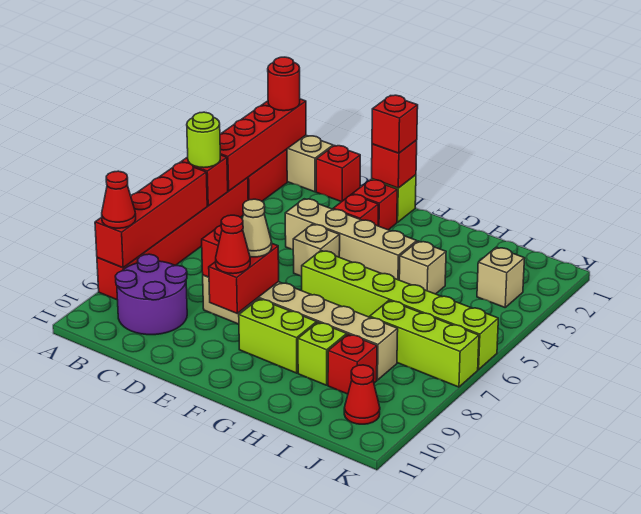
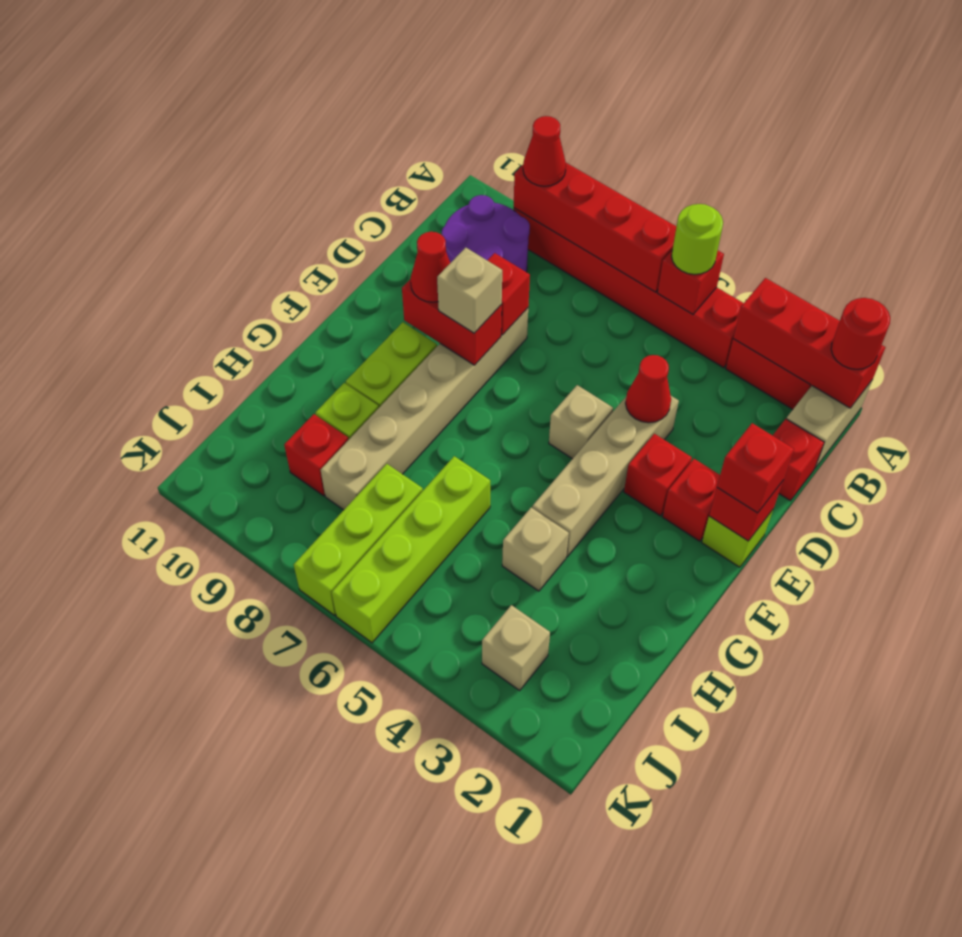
red 1x4 brick [220,99,306,191] -> red 1x3 brick [733,278,885,408]
tan 1x1 cone [242,199,272,257] -> tan 1x1 brick [437,248,502,333]
lime 1x6 brick [302,251,498,370] -> lime 1x4 brick [332,456,490,643]
red 1x1 cone [344,365,380,424] -> red 1x1 cone moved to [626,355,671,423]

